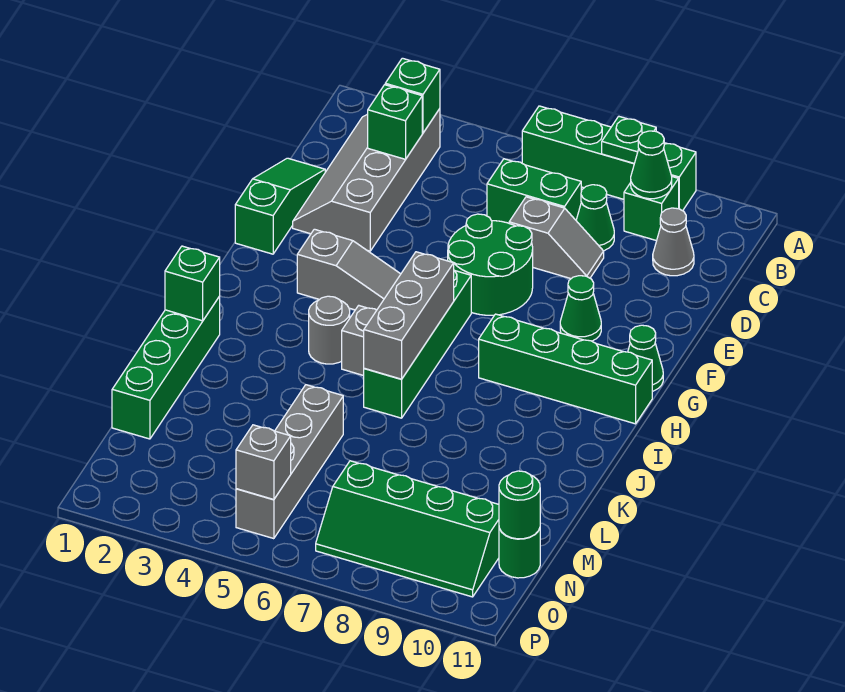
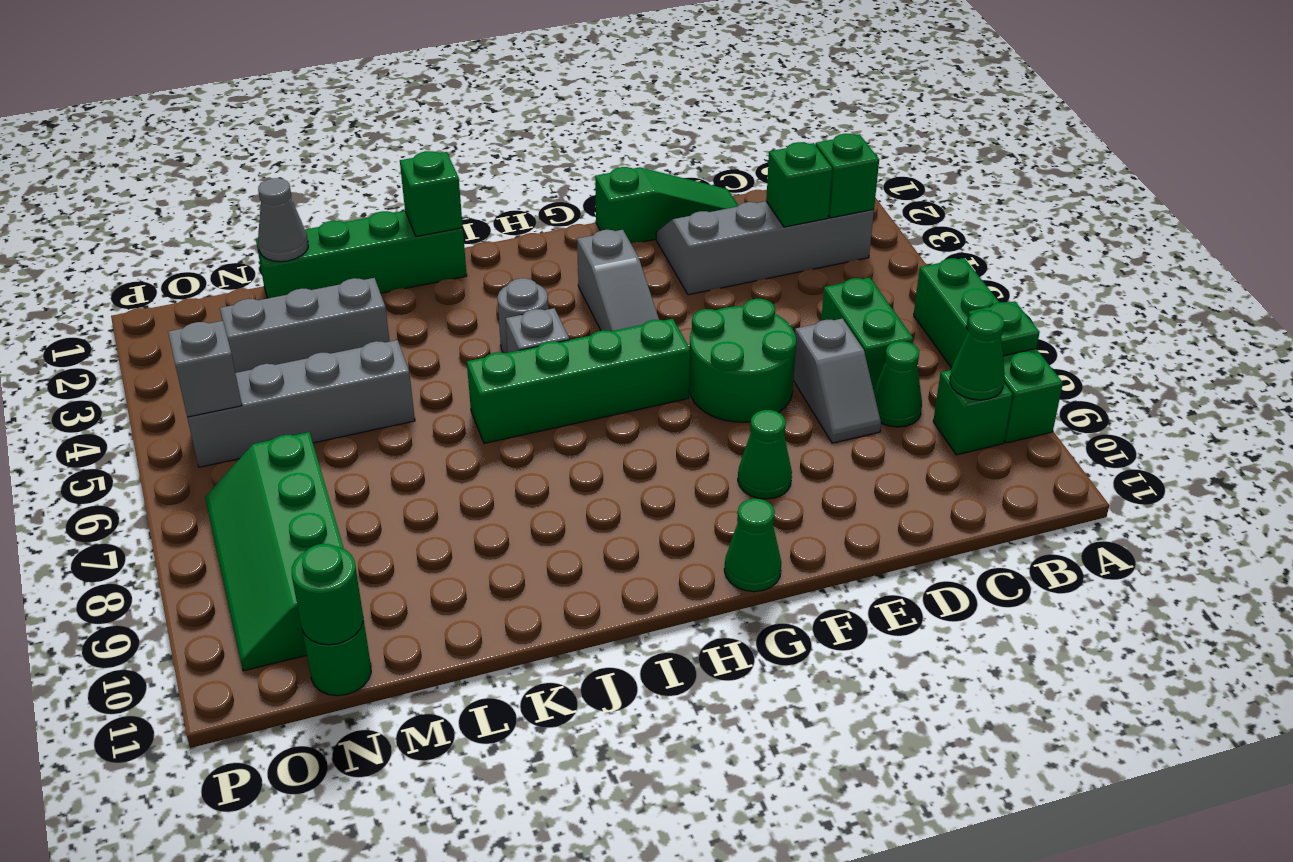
grey 1x1 cone [653,208,694,276] -> grey 1x1 cone moved to [258,178,308,262]
grey 1x3 brick [364,252,454,379] -> grey 1x3 brick moved to [220,278,390,373]
green 1x4 brick [479,314,652,424] -> none

